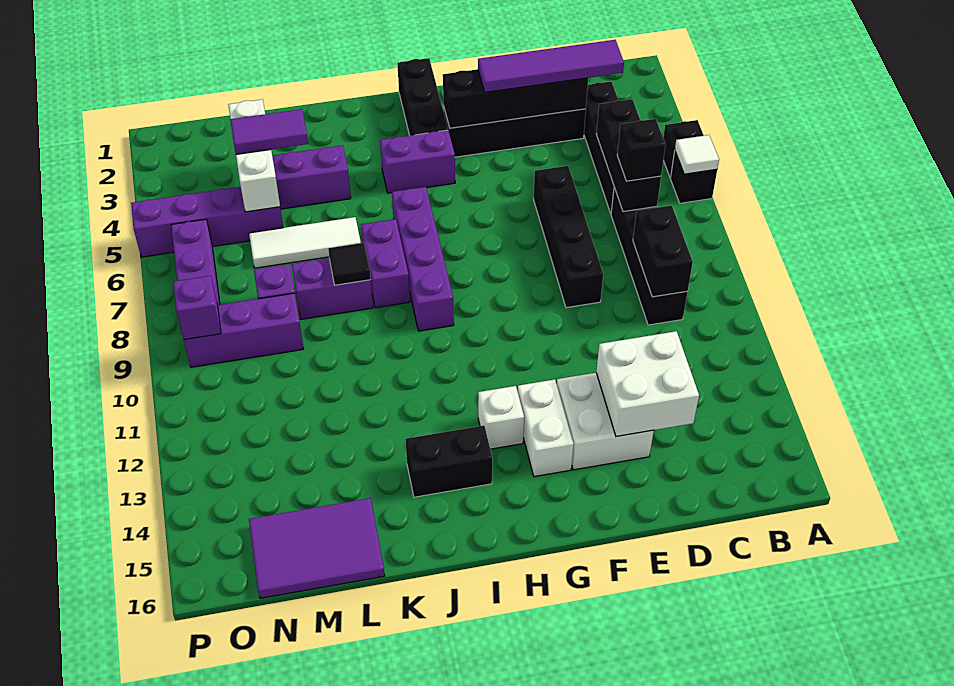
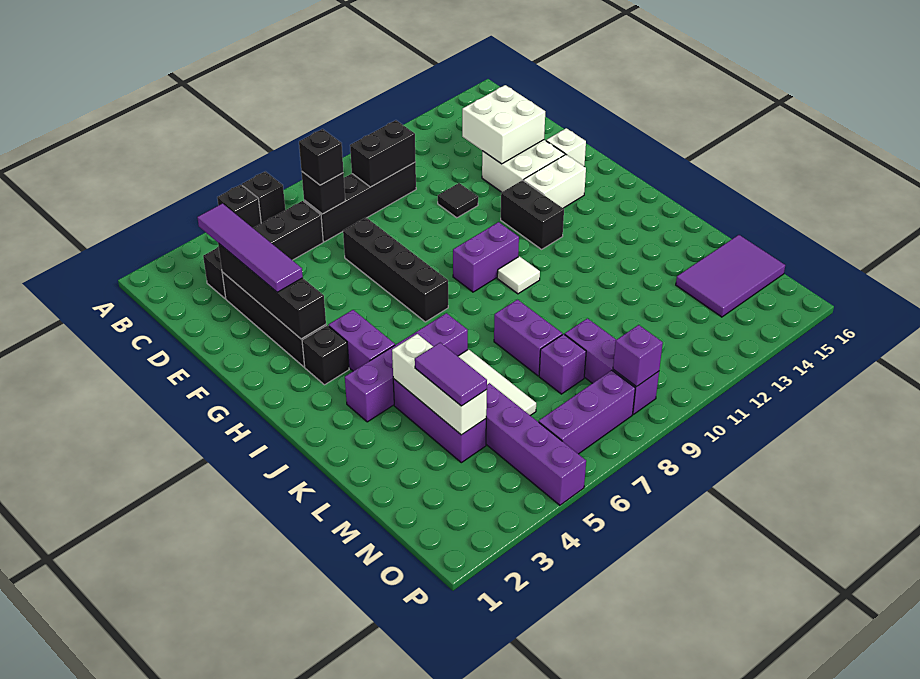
white 1x1 tile [675,135,719,174] -> white 1x1 tile moved to [497,256,540,294]
black 1x3 brick [596,99,661,212] -> black 1x1 brick [302,172,345,214]
black 1x4 brick [534,166,603,308] -> black 1x4 brick turned to [343,218,448,322]
black 1x3 brick [397,58,448,136] -> black 1x1 brick [302,325,349,385]
white 1x1 brick [478,386,524,449] -> white 1x1 brick moved to [546,128,586,166]
purple 1x4 brick [392,187,454,331] -> purple 1x4 brick moved to [345,313,468,422]
black 1x2 brick [405,426,492,497] -> black 1x2 brick moved to [501,180,564,249]
purple 1x2 brick [361,219,410,308] -> purple 1x2 brick moved to [453,222,519,292]
black 1x1 tile [328,243,371,285] -> black 1x1 tile moved to [438,183,478,218]
purple 2x3 tile [249,498,385,598] -> purple 2x3 tile turned to [676,235,785,317]
white 1x3 brick [228,99,280,212] -> white 1x3 brick turned to [392,334,487,435]

